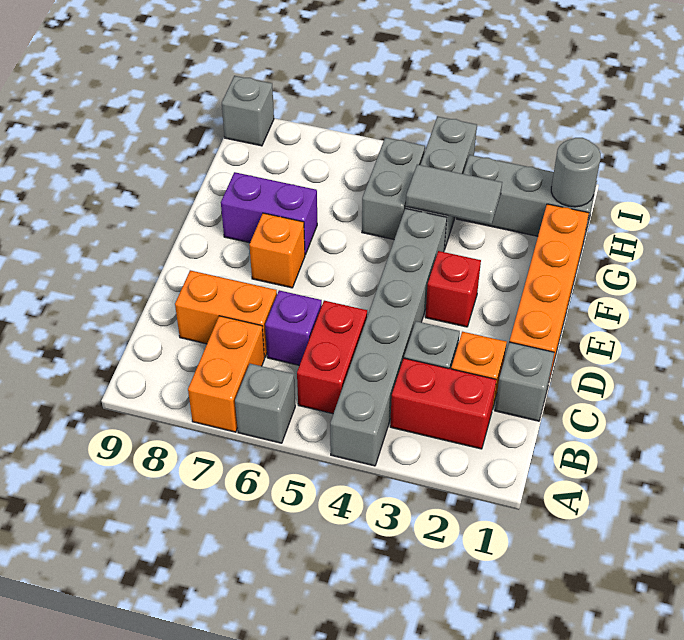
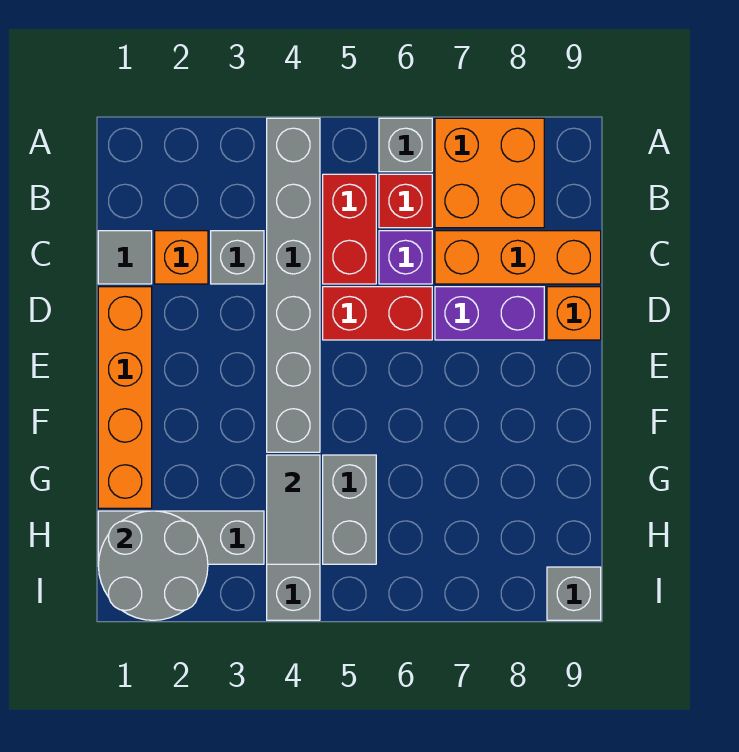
orange 1x2 brick [188,316,265,432] -> orange 2x2 brick [435,118,544,228]
red 1x2 brick [390,358,496,449] -> red 1x2 brick moved to [323,287,432,340]
grey 1x1 brick [495,342,554,421] -> grey 1x1 tile [98,231,152,284]
orange 1x2 brick [175,270,277,357] -> orange 1x3 brick [435,231,601,284]
red 1x1 brick [425,251,481,327] -> red 1x1 brick moved to [379,174,432,228]
orange 1x1 brick [250,213,305,288] -> orange 1x1 brick moved to [547,287,601,340]
purple 1x2 brick [221,172,317,255] -> purple 1x2 brick moved to [435,287,544,340]
grey 1x2 tile [406,165,502,224] -> grey 1x2 tile turned to [267,455,320,564]
grey 1x1 round brick [551,138,601,207] -> grey 2x2 round brick [98,511,208,620]

